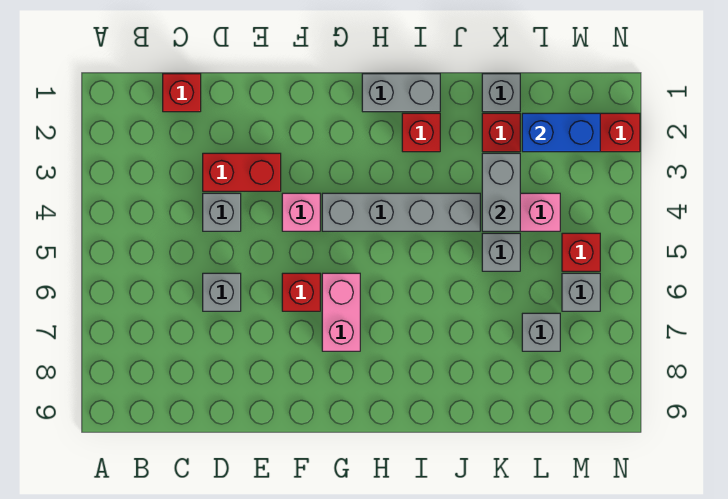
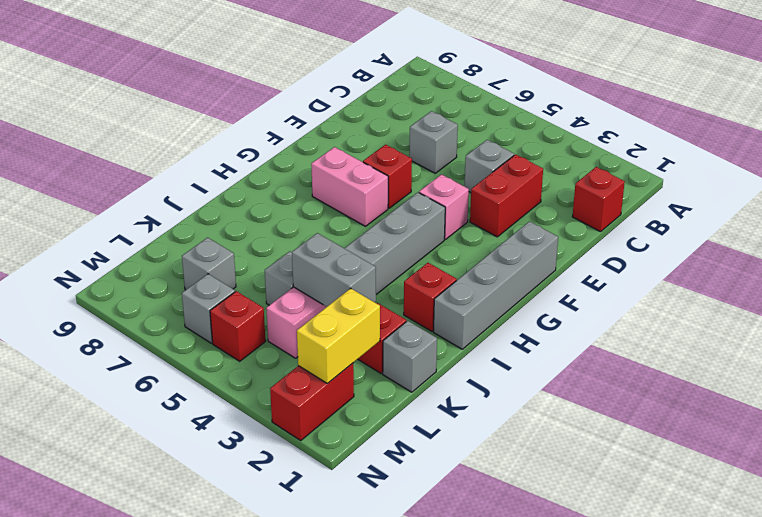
grey 1x2 brick [362,74,440,112] -> grey 1x4 brick [434,221,558,349]
blue 1x2 brick [522,113,600,152] -> yellow 1x2 brick [297,288,380,384]

